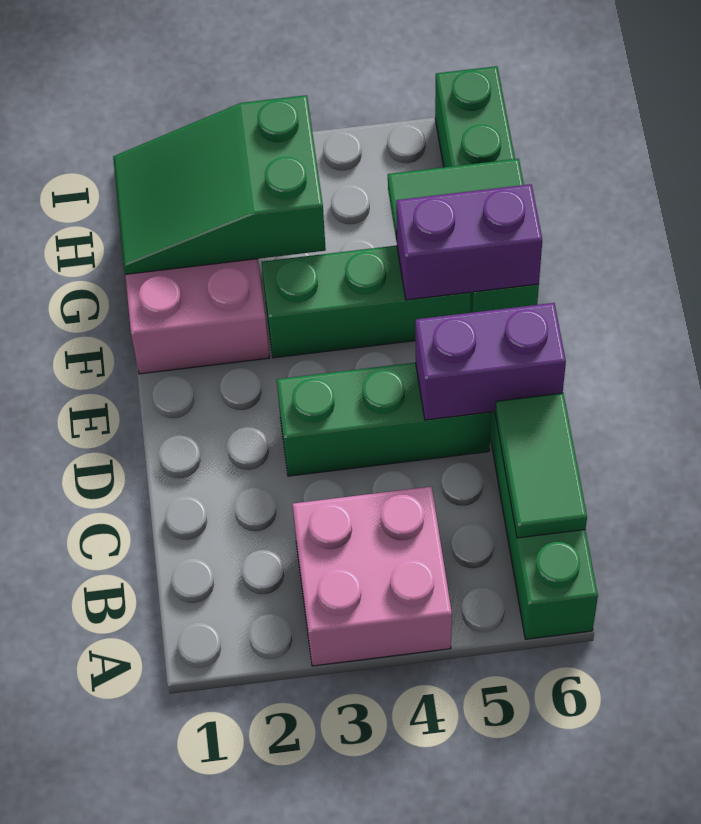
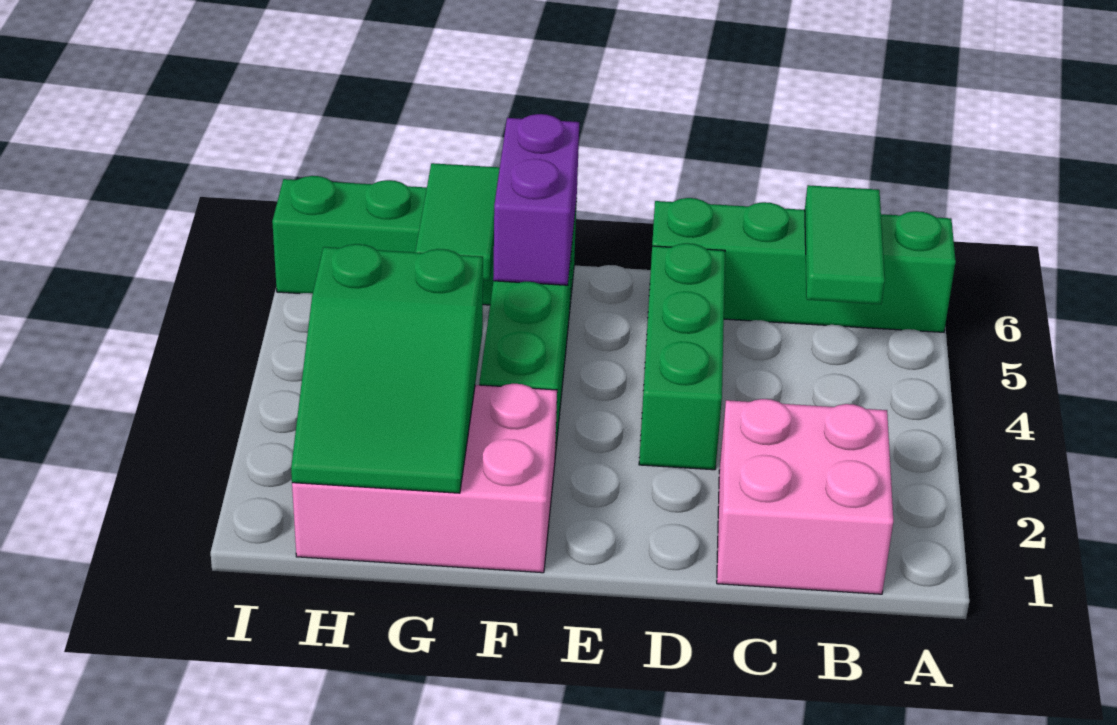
pink 2x2 brick [293,487,452,666] -> pink 2x2 brick moved to [717,399,893,594]
green 1x2 tile [495,393,587,538] -> green 1x2 tile turned to [805,185,885,304]
purple 1x2 brick [415,303,566,420] -> none

